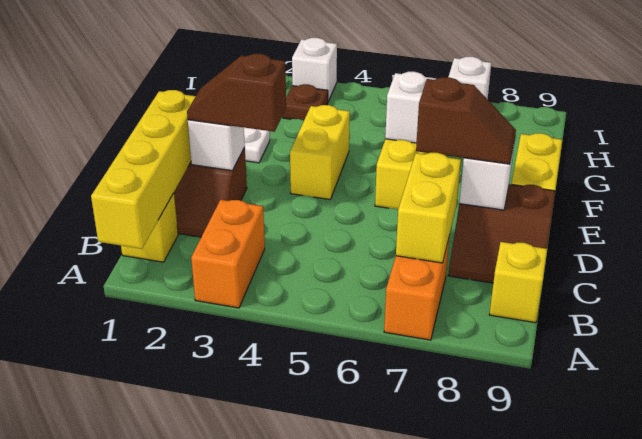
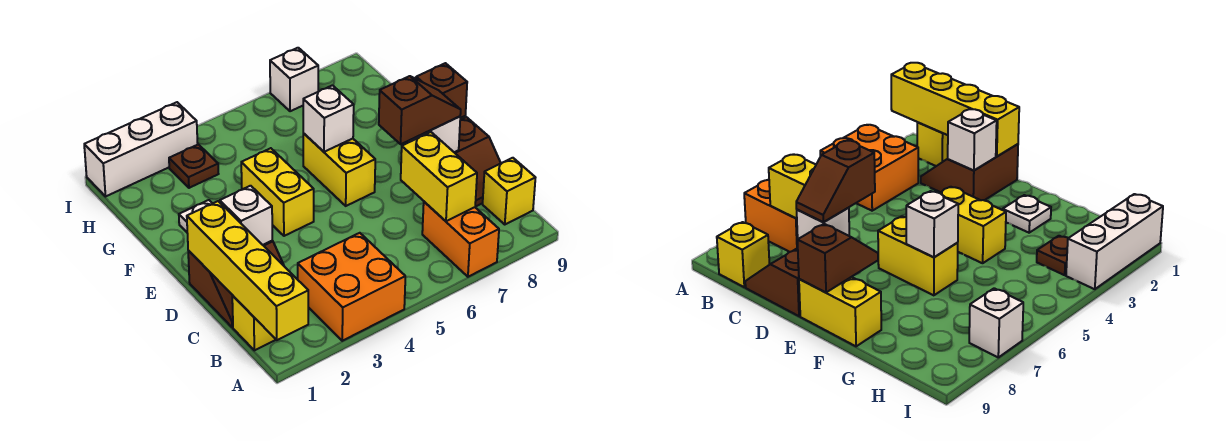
orange 1x2 brick [191,200,265,308] -> orange 2x2 brick [297,233,405,341]
brown 1x2 slope [187,54,286,132] -> brown 1x2 slope moved to [406,63,467,143]
white 1x1 brick [292,38,337,101] -> white 1x3 brick [84,102,198,196]

